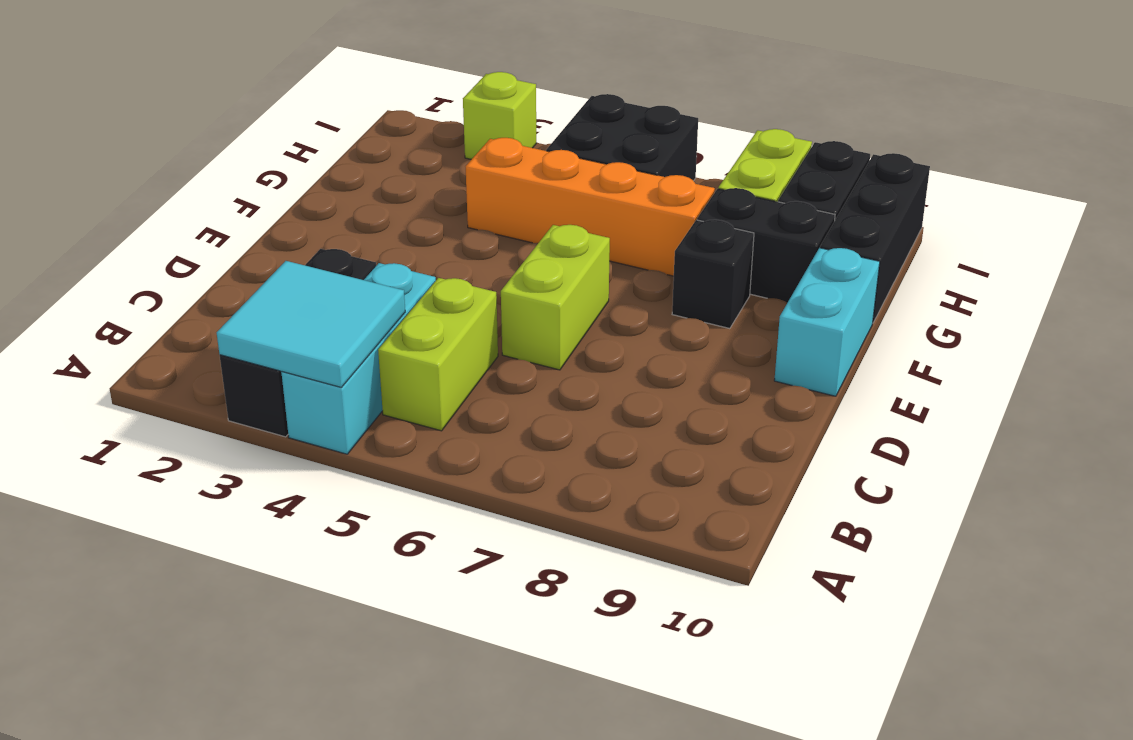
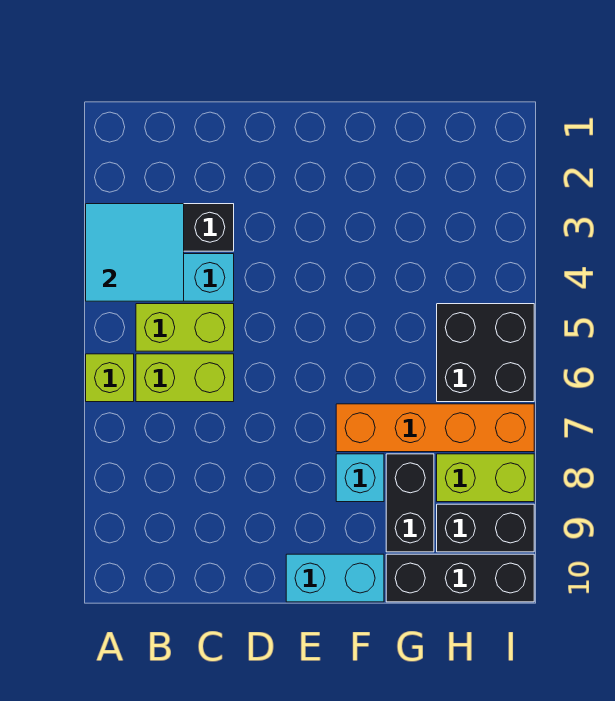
lime 1x2 brick [501,225,610,370] -> lime 1x2 brick moved to [136,354,234,402]
black 1x1 brick [672,220,754,329] -> cyan 1x1 brick [336,454,384,502]
orange 1x4 brick [465,138,715,276] -> orange 1x4 brick turned to [336,404,534,452]
lime 1x1 brick [463,72,536,159] -> lime 1x1 brick moved to [86,354,134,402]

